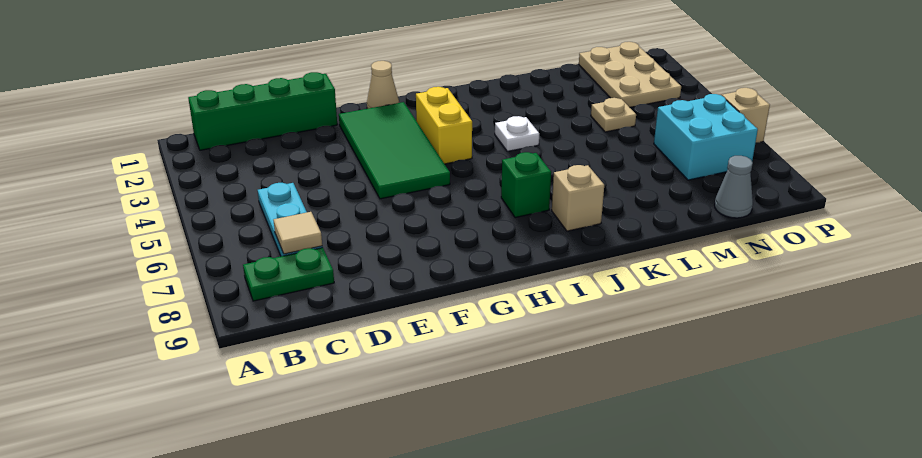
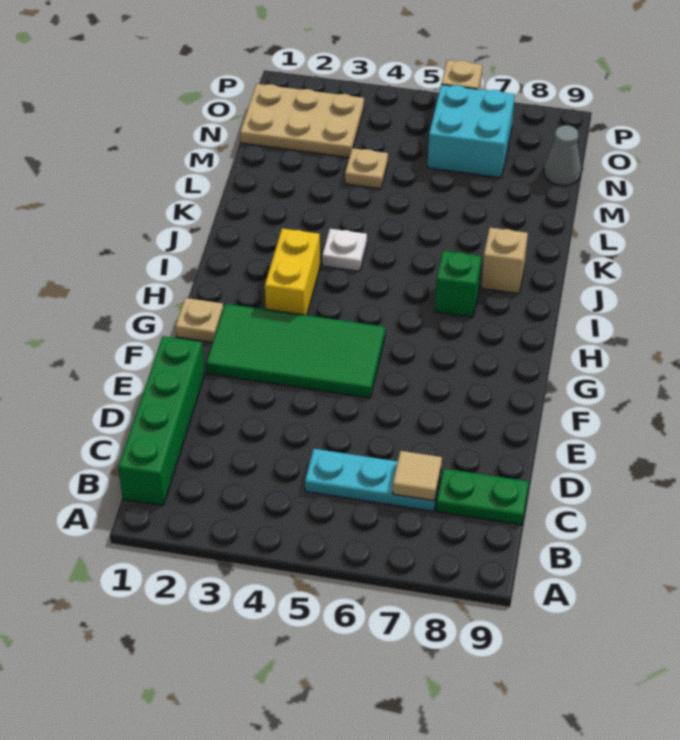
green 1x2 plate [243,247,334,301] -> green 1x2 plate turned to [436,468,529,525]
tan 1x1 cone [367,61,399,109] -> tan 1x1 plate [175,298,223,342]
yellow 1x2 brick [416,87,472,164] -> yellow 1x2 brick turned to [265,228,320,315]

